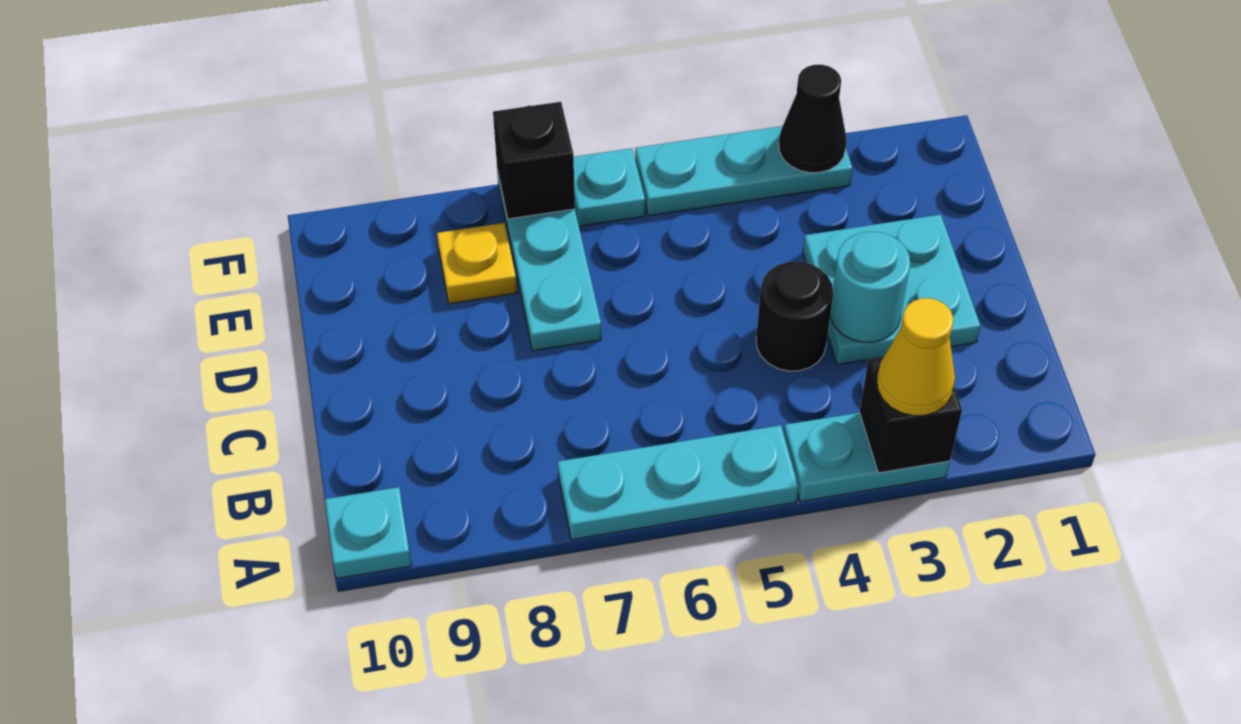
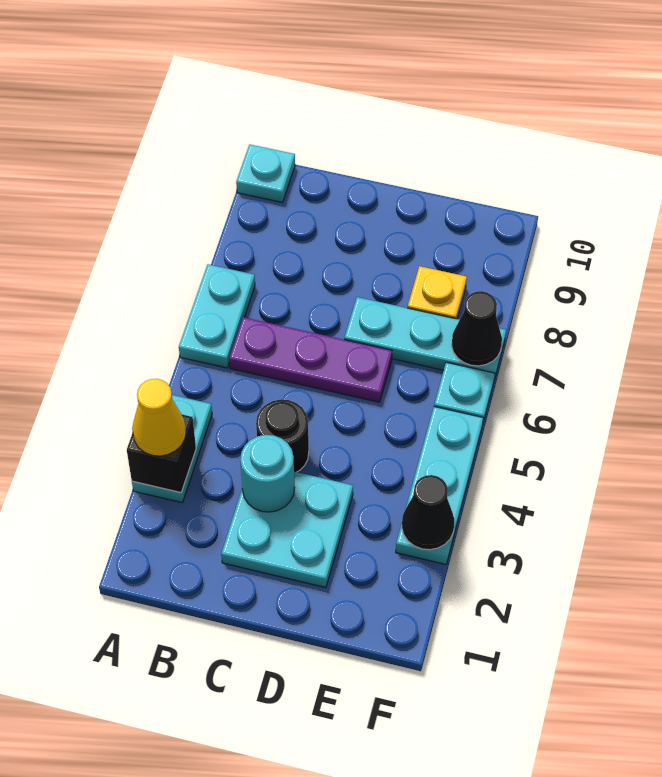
cyan 1x3 plate [558,425,798,540] -> cyan 1x2 plate [179,264,255,368]
none -> purple 1x3 plate [229,317,392,402]
black 1x1 brick [493,102,575,219] -> black 1x1 cone [452,291,502,366]

